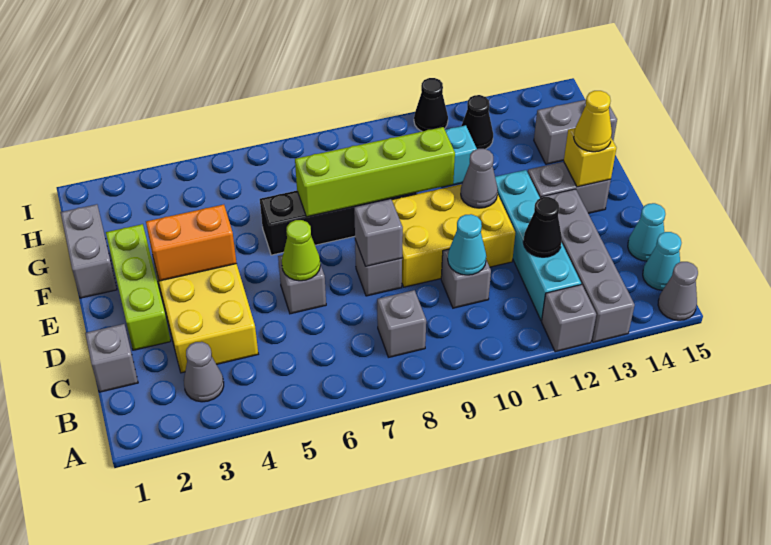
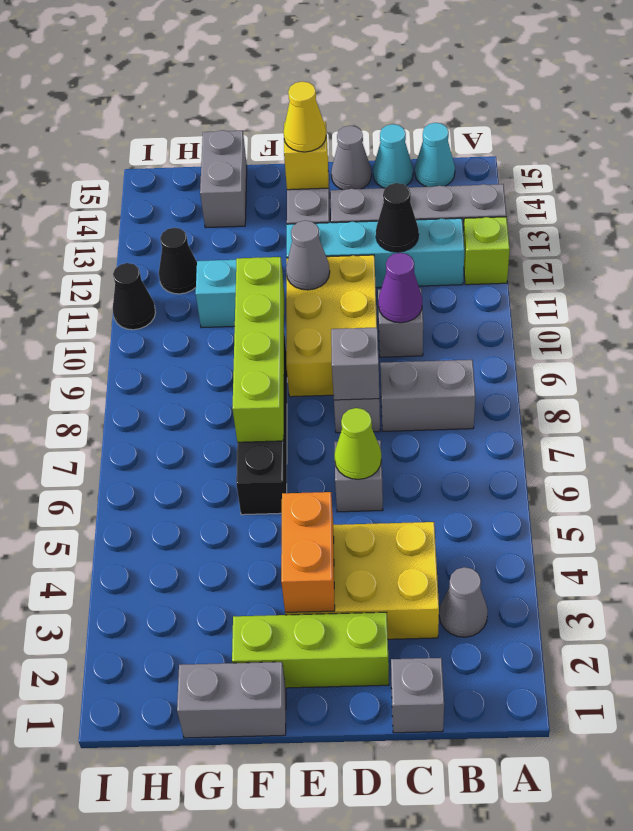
grey 1x1 brick [542,285,596,352] -> lime 1x1 brick [463,217,510,285]
grey 1x1 cone [658,262,698,320] -> grey 1x1 cone moved to [331,126,371,190]
grey 1x1 brick [377,290,426,357] -> grey 1x2 brick [380,360,475,431]
cyan 1x1 cone [448,214,486,275] -> purple 1x1 cone [378,253,422,323]

